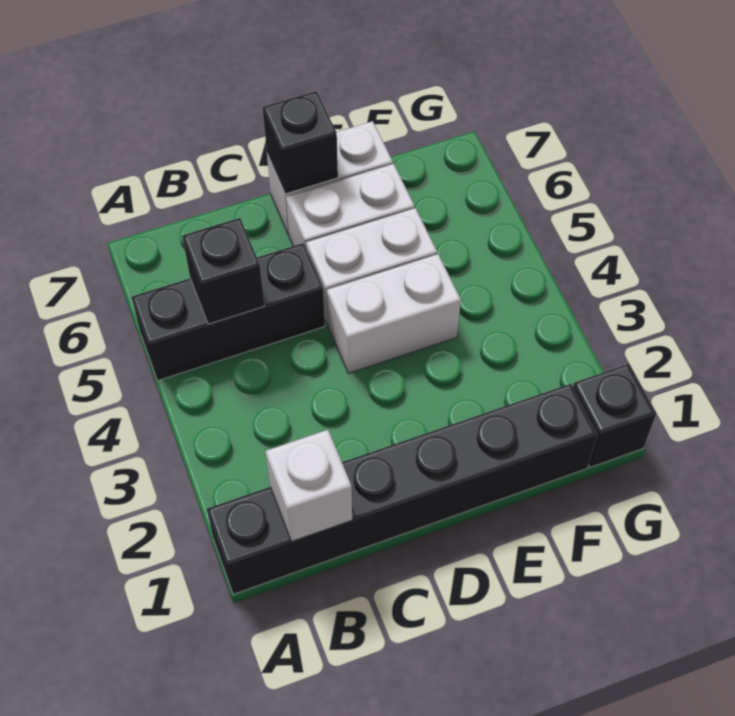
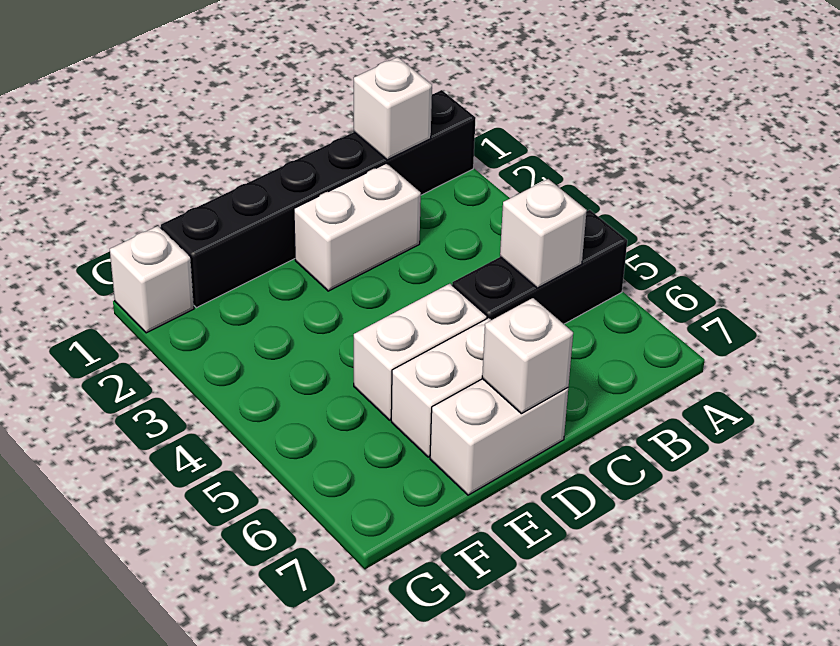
black 1x1 brick [182,218,265,324] -> white 1x1 brick [500,179,587,288]
white 1x2 brick [327,254,461,373] -> white 1x2 brick moved to [294,163,421,291]
black 1x1 brick [262,91,338,194] -> white 1x1 brick [482,298,573,414]
black 1x1 brick [573,364,656,467] -> white 1x1 brick [110,226,194,333]

